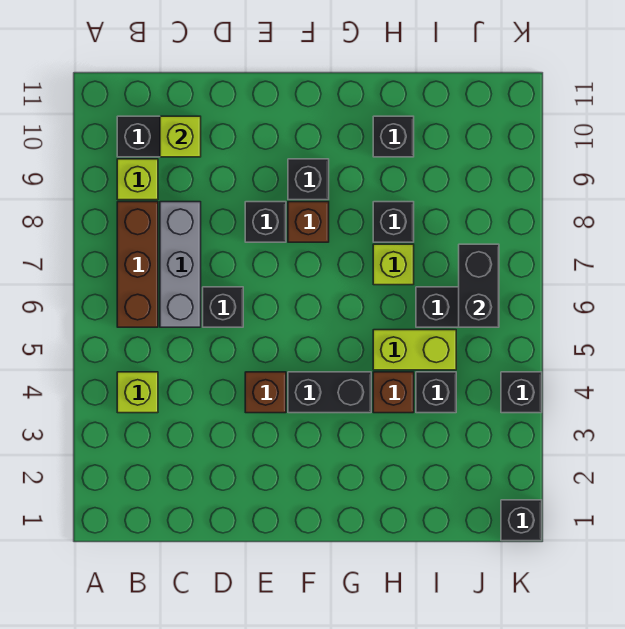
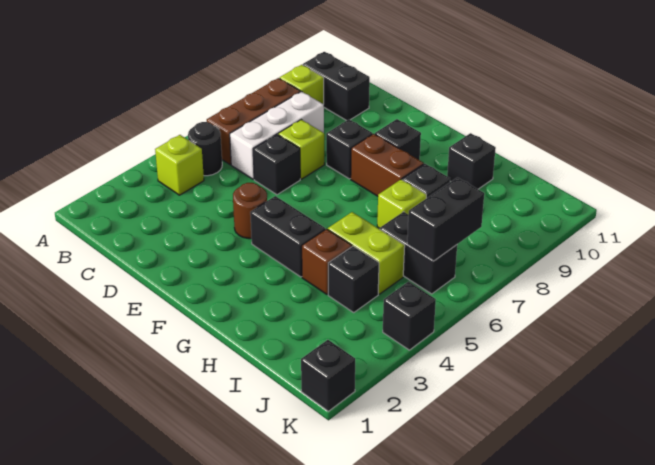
none -> black 1x1 round brick [188,122,222,176]
grey 1x3 brick [160,202,201,327] -> white 1x3 brick [230,91,324,179]
lime 1x1 brick [160,116,201,157] -> lime 1x1 brick moved to [278,120,324,179]
brown 1x1 brick [245,372,286,413] -> brown 1x1 round brick [233,183,267,239]
brown 1x1 brick [288,202,329,242] -> brown 1x2 brick [351,134,424,196]

